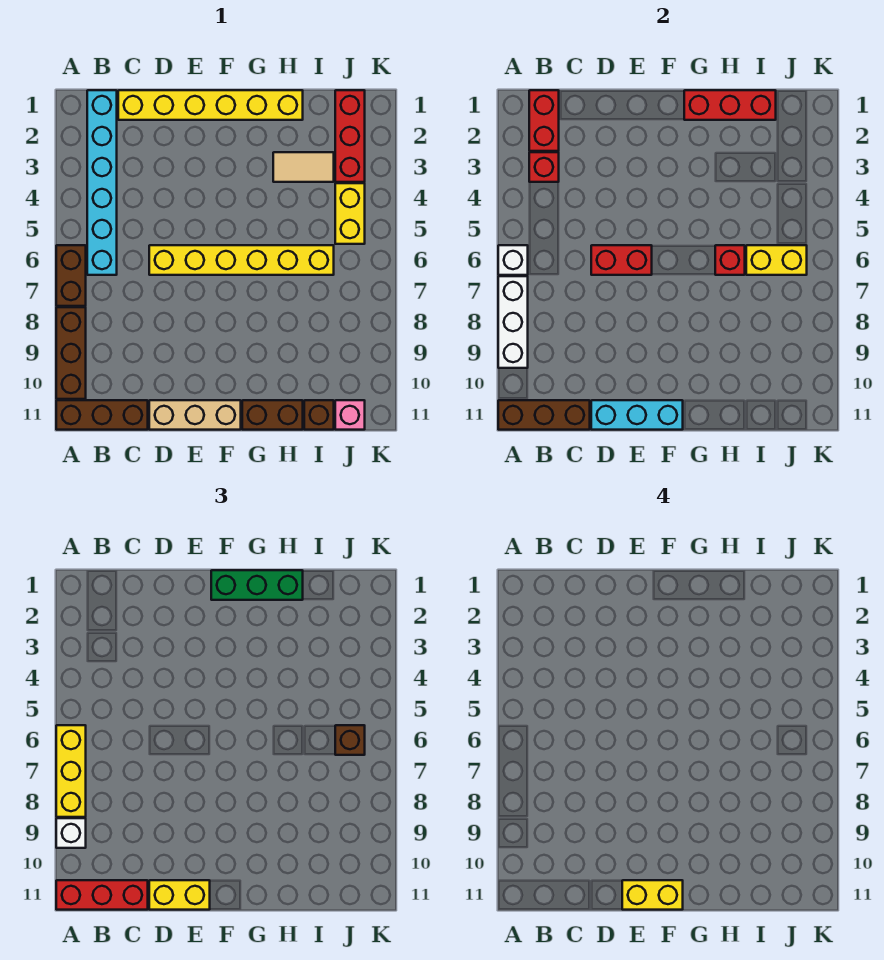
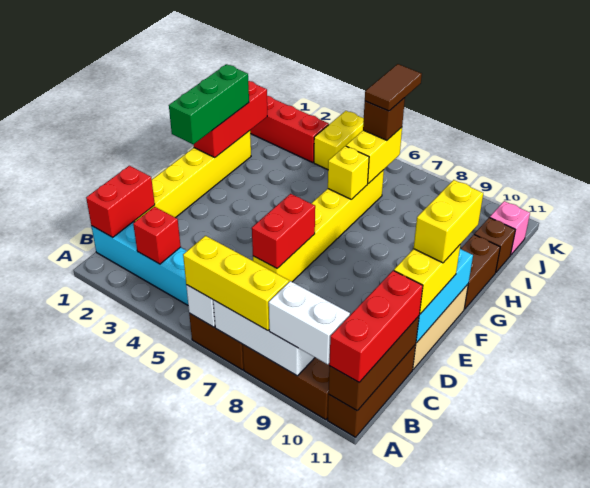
white 1x1 brick [56,818,86,848] -> white 1x2 brick [269,281,350,365]
red 1x2 brick [529,90,559,151] -> red 1x2 brick turned to [86,166,155,237]
tan 1x2 tile [273,152,334,182] -> none
red 1x1 brick [715,245,745,275] -> yellow 1x1 brick [328,146,369,199]
yellow 1x2 brick [335,183,365,244] -> yellow 1x2 brick turned to [314,111,364,170]
none -> brown 1x2 tile [365,64,422,111]

